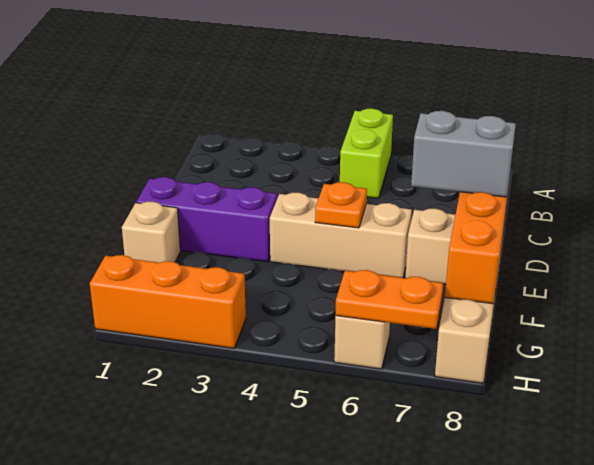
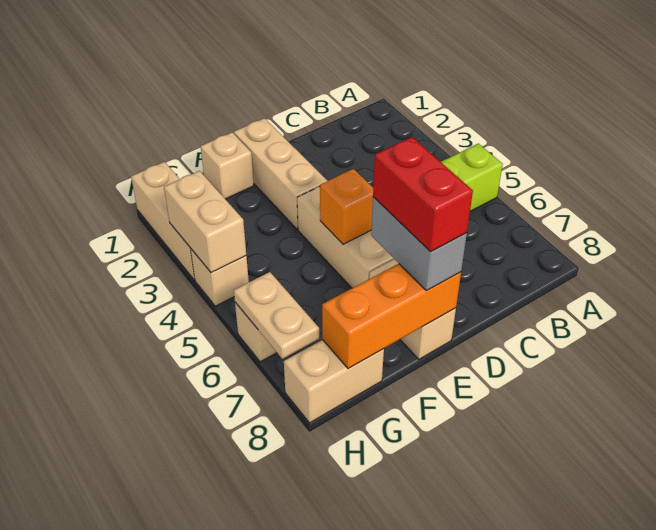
purple 1x3 brick [136,177,278,262] -> tan 1x3 brick [234,118,327,230]
orange 1x1 plate [315,182,367,228] -> orange 1x1 brick [320,169,373,244]
none -> red 1x2 brick [373,137,473,251]
orange 1x3 brick [90,255,246,348] -> tan 1x3 brick [131,162,195,280]
none -> tan 1x2 brick [164,171,246,272]
none -> tan 1x1 brick [191,249,249,306]
orange 1x2 plate [335,270,443,329] -> tan 1x2 plate [234,272,319,359]

